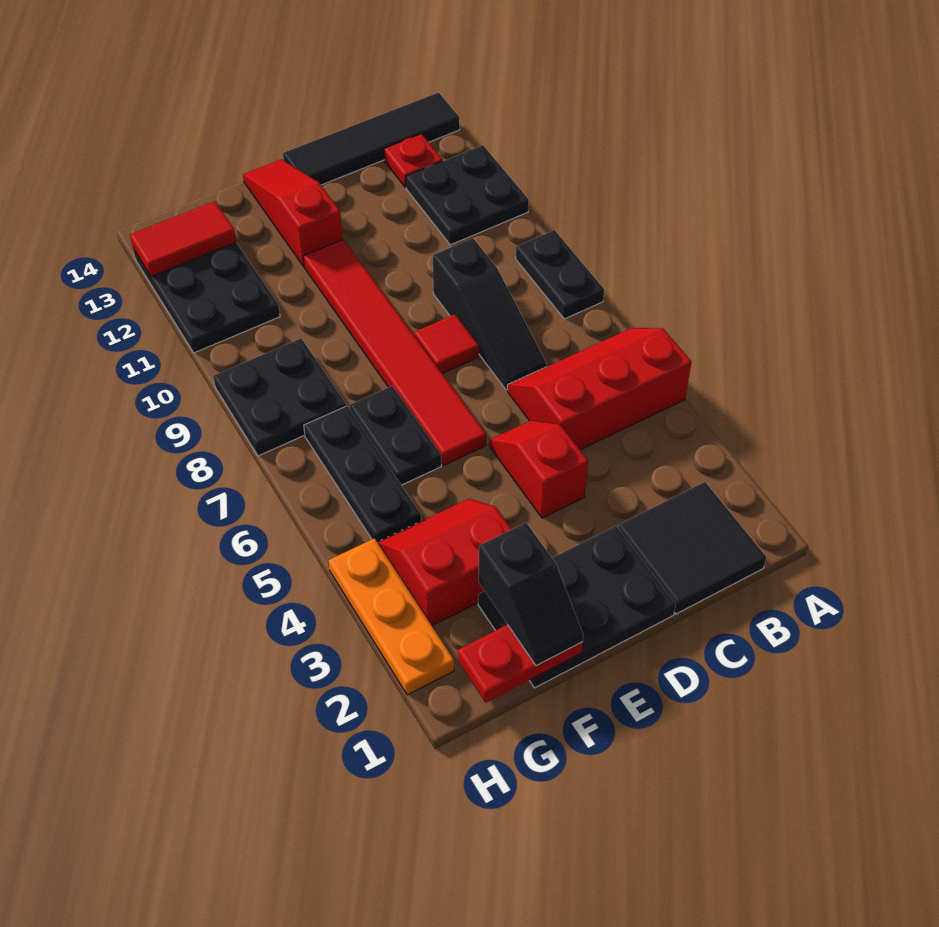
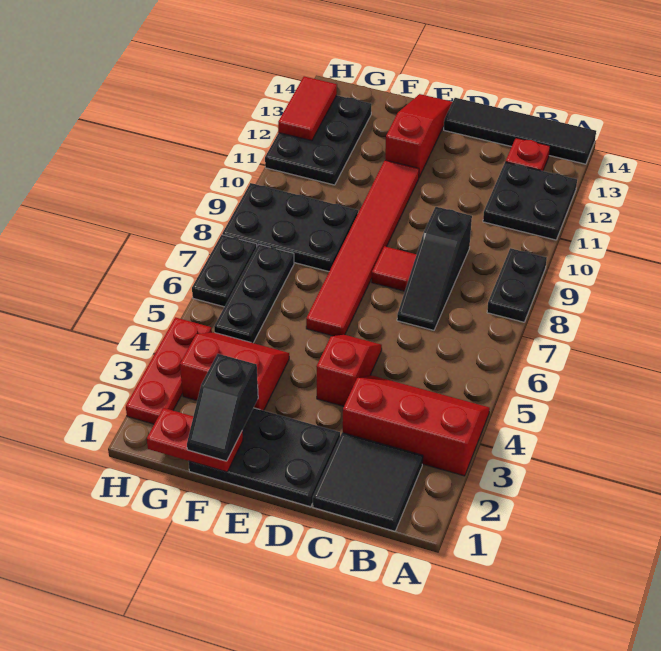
red 2x3 slope [507,328,691,450] -> red 2x3 slope moved to [343,375,490,476]
black 1x2 plate [350,386,441,485] -> black 1x2 plate moved to [192,235,257,307]
black 2x2 plate [213,338,346,456] -> black 2x3 plate [222,183,358,271]
red 1x2 tile [130,201,236,276] -> red 1x2 tile turned to [278,76,337,141]
orange 1x3 plate [329,538,454,695] -> red 1x3 plate [126,317,212,424]

